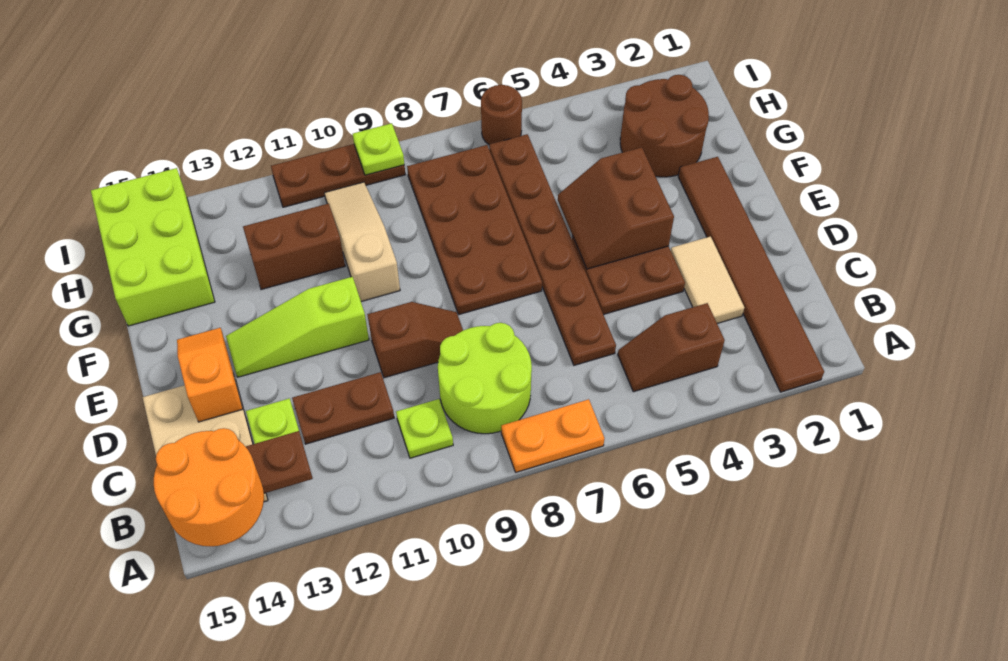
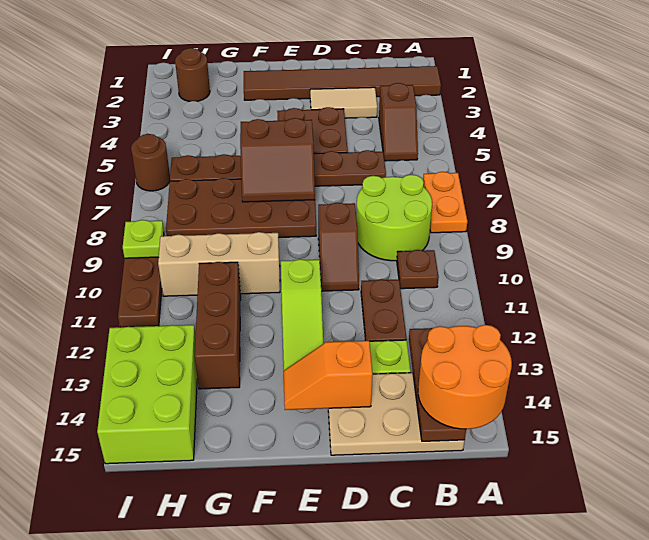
lime 1x1 plate [396,399,453,458] -> brown 1x1 plate [397,250,439,289]
brown 1x2 slope [367,302,463,378] -> brown 1x2 slope turned to [318,203,359,291]
brown 2x2 slope [558,147,674,269] -> brown 2x2 slope moved to [240,118,315,202]
tan 1x3 slope [325,182,400,301] -> tan 1x3 brick [158,232,280,296]
brown 2x2 round brick [620,75,709,177] -> brown 1x1 round brick [175,48,210,101]
brown 1x2 brick [243,204,345,289] -> brown 1x3 brick [195,262,241,389]
lime 2x3 brick [91,168,215,326] -> lime 2x3 brick turned to [97,325,197,464]

